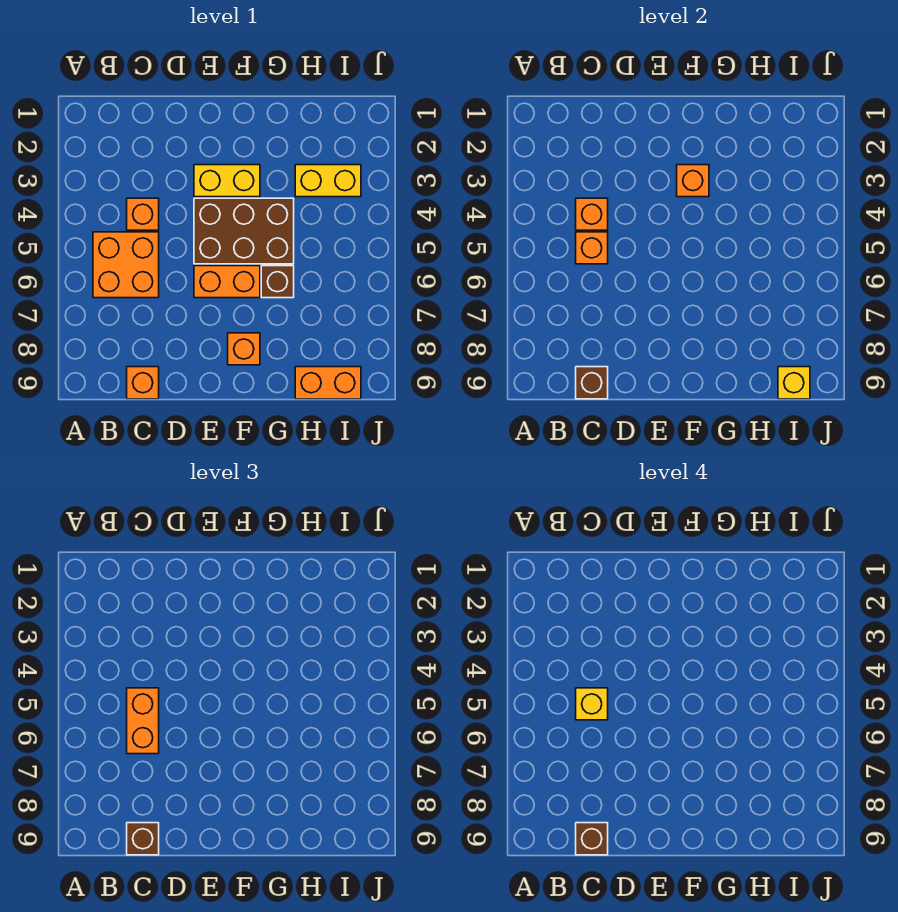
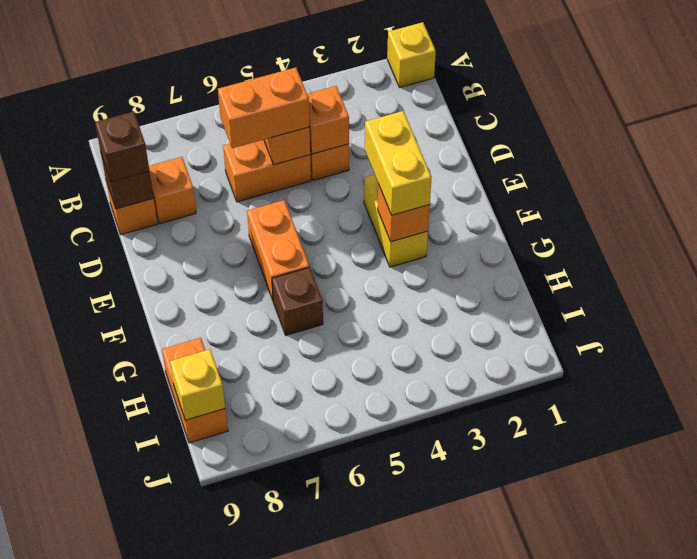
orange 2x2 brick [93,232,159,298] -> orange 1x2 brick [223,140,311,202]
yellow 1x1 brick [576,688,608,720] -> yellow 1x1 brick moved to [387,22,436,88]
brown 1x1 brick [576,823,608,855] -> none
brown 2x3 brick [194,198,294,264] -> none
orange 1x1 brick [228,333,260,365] -> orange 1x1 brick moved to [149,157,196,224]
yellow 1x2 brick [295,165,361,197] -> yellow 1x2 brick moved to [365,111,431,215]

